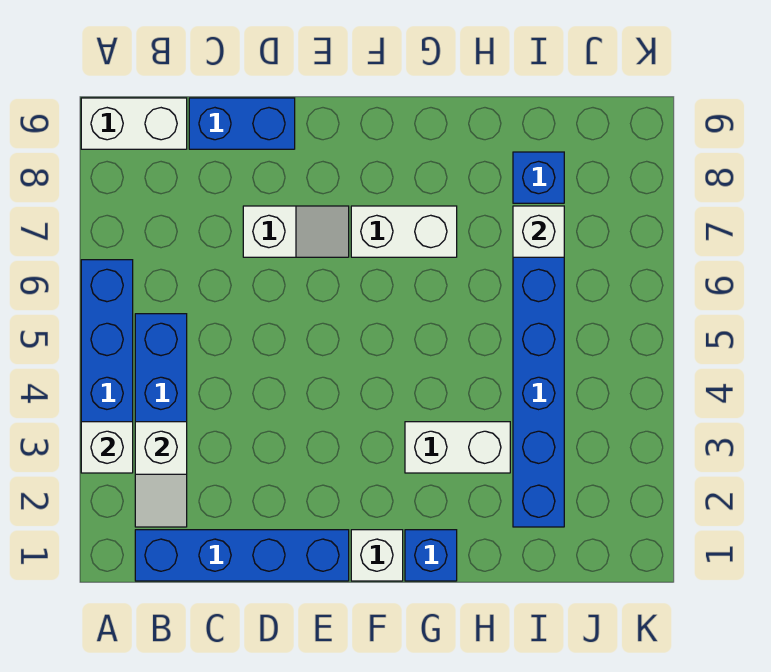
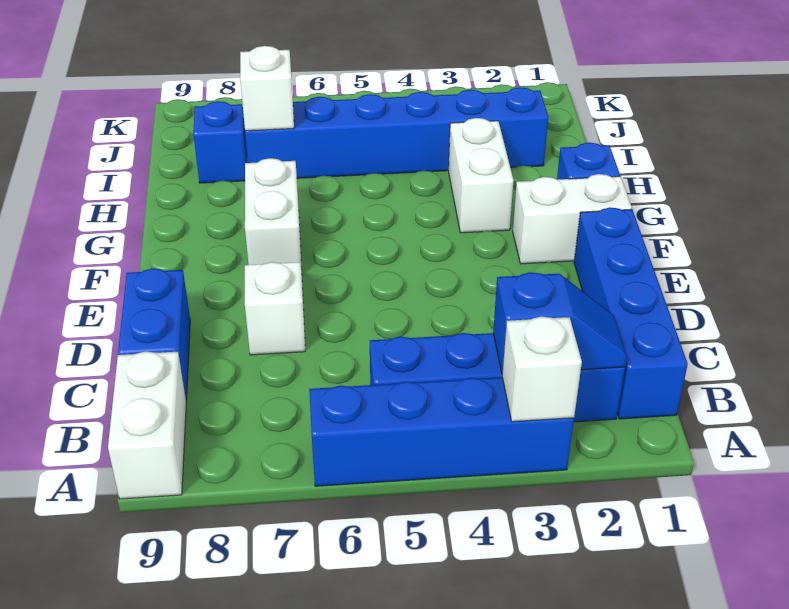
white 1x2 slope [135,422,187,527] -> blue 1x2 slope [493,272,627,374]
white 1x1 brick [351,530,403,581] -> white 1x2 brick [513,174,632,264]

